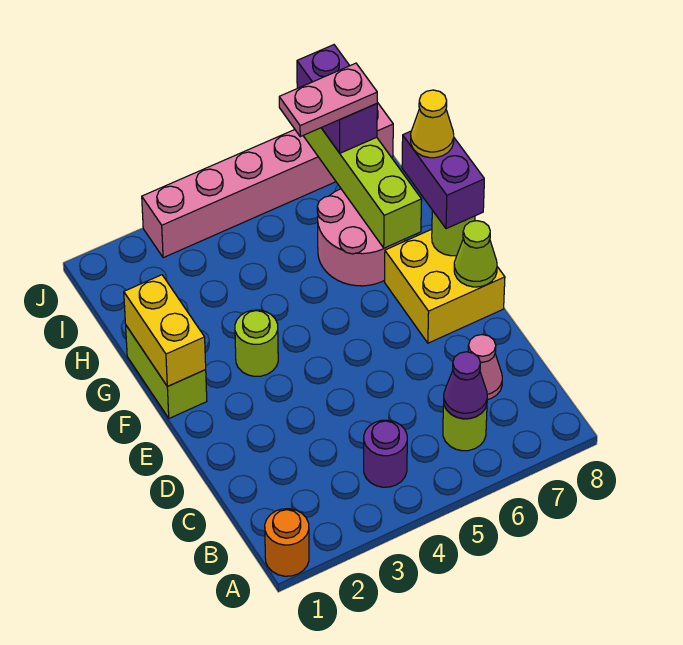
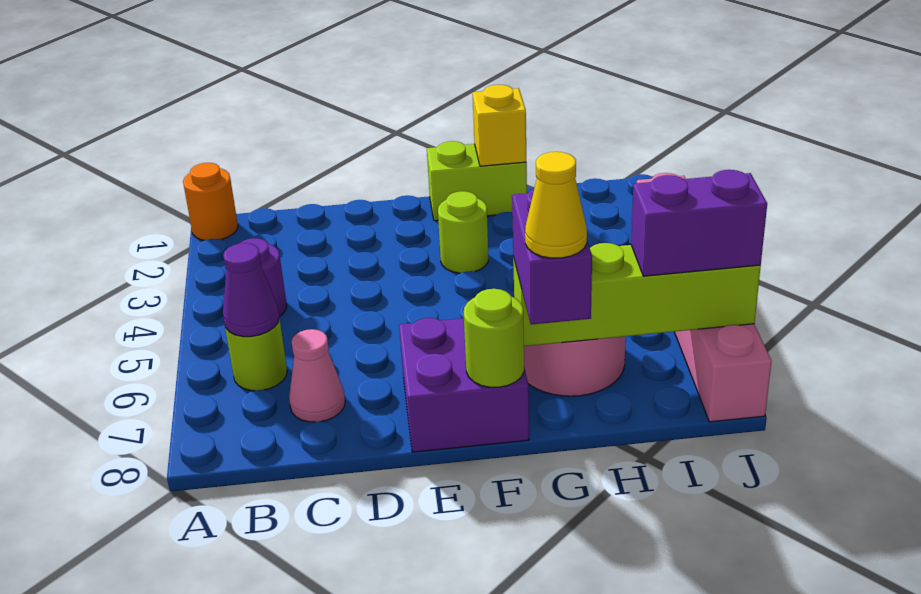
yellow 2x2 brick [385,229,505,343] -> purple 2x2 brick [399,318,529,452]
lime 1x1 cone [454,221,497,287] -> none
yellow 1x2 brick [124,275,206,386] -> yellow 1x1 brick [473,85,526,166]
purple 1x2 brick [402,131,484,229] -> purple 1x2 brick turned to [512,189,592,325]
pink 1x2 plate [279,63,377,137] -> none

